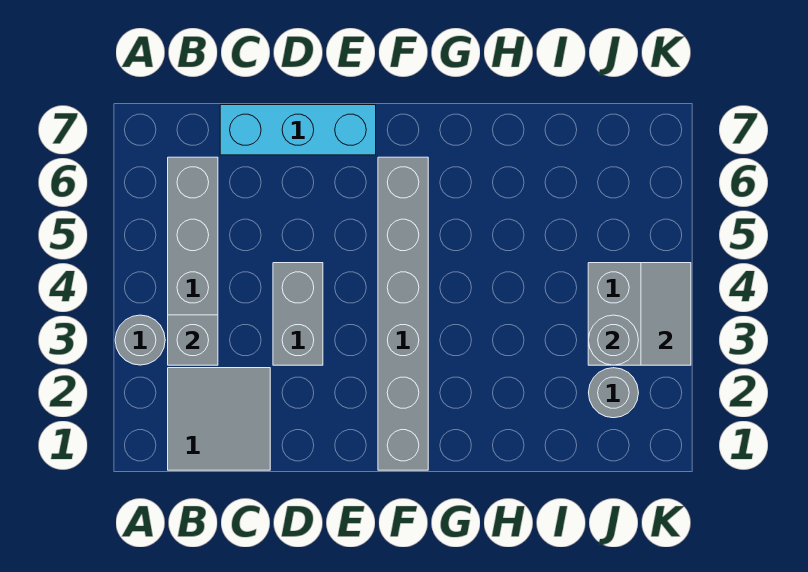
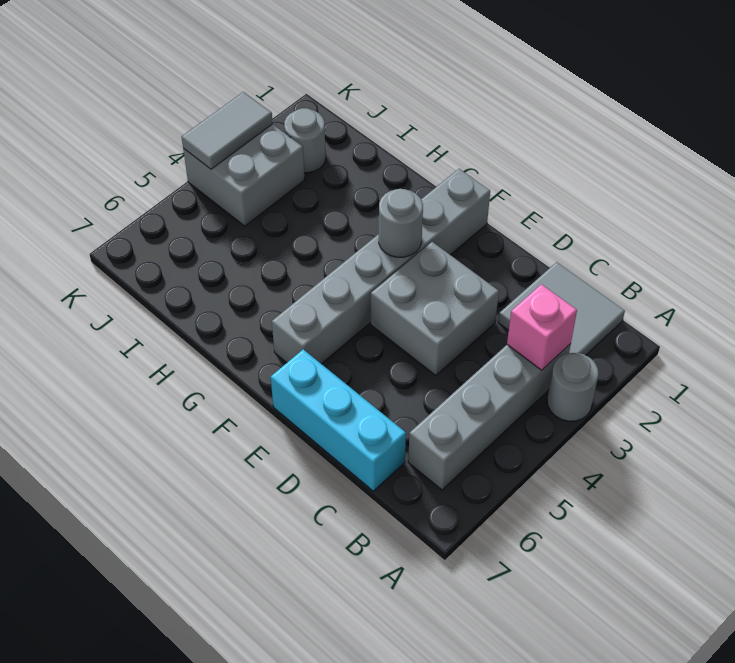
grey 1x1 brick [168,315,218,365] -> pink 1x1 brick [507,284,577,370]
grey 1x2 brick [273,263,323,365] -> grey 2x2 brick [371,242,499,376]
grey 1x1 round brick [588,315,638,365] -> grey 1x1 round brick moved to [379,189,423,257]

